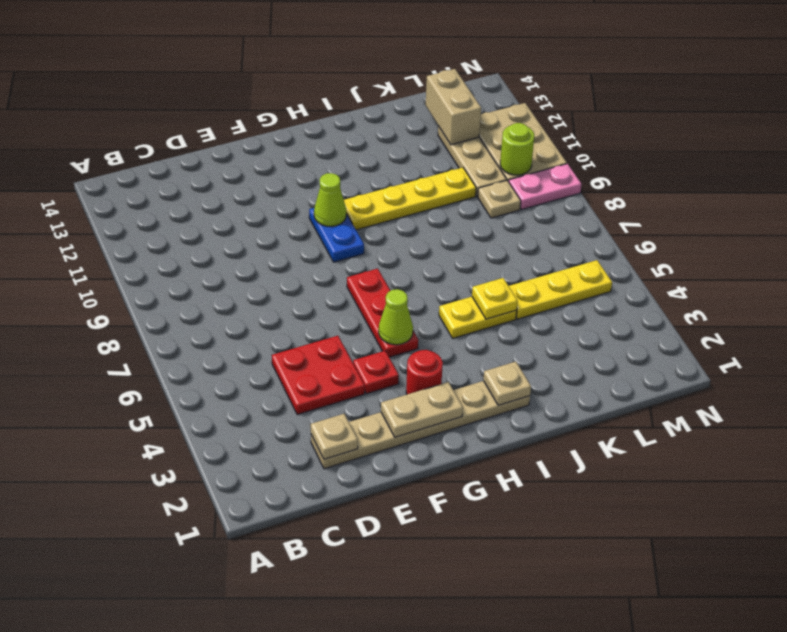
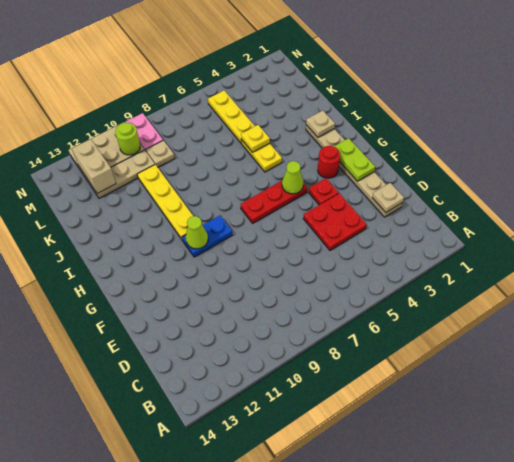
tan 1x2 plate [381,382,463,437] -> lime 1x2 plate [334,138,375,181]
tan 1x2 brick [426,69,481,145] -> tan 1x2 brick turned to [72,139,116,194]

